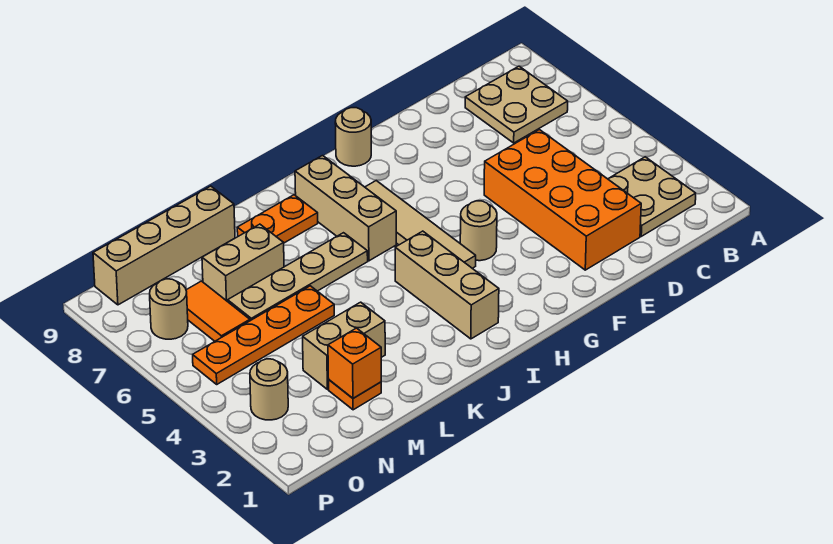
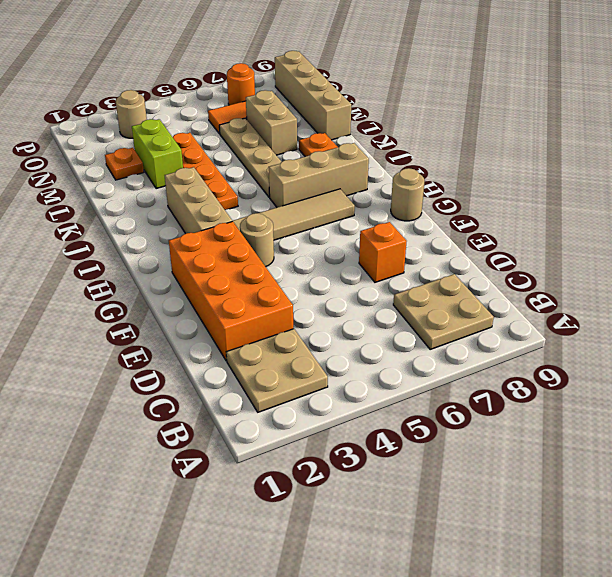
orange 2x4 brick [484,130,641,270] -> orange 2x4 brick turned to [169,221,293,361]
tan 1x3 brick [395,231,499,339] -> tan 1x3 brick turned to [165,167,232,234]
tan 1x2 brick [303,302,385,389] -> lime 1x2 brick [132,119,183,189]
orange 1x4 plate [193,286,334,384] -> orange 1x4 plate moved to [173,133,238,210]
orange 1x1 brick [328,328,381,398] -> orange 1x1 brick moved to [359,222,407,282]
tan 1x1 round brick [150,279,188,339] -> orange 1x1 round brick [227,63,255,105]

